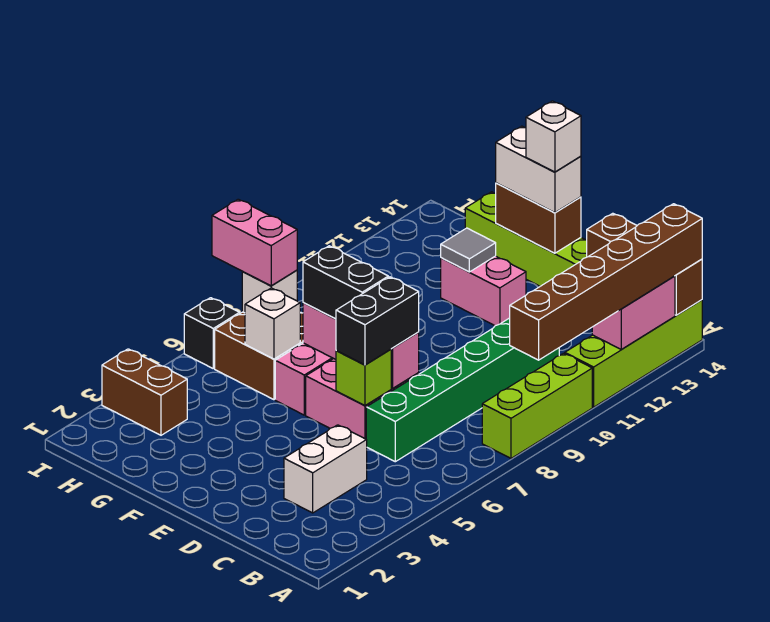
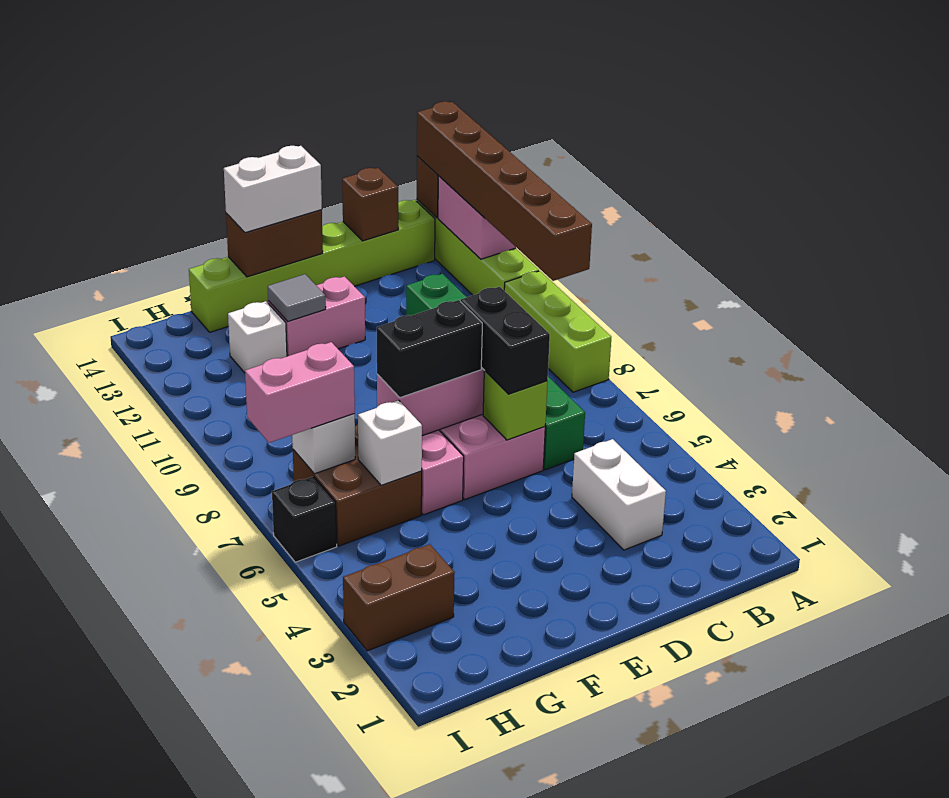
white 1x1 brick [526,101,581,172] -> white 1x1 brick moved to [228,301,287,373]

